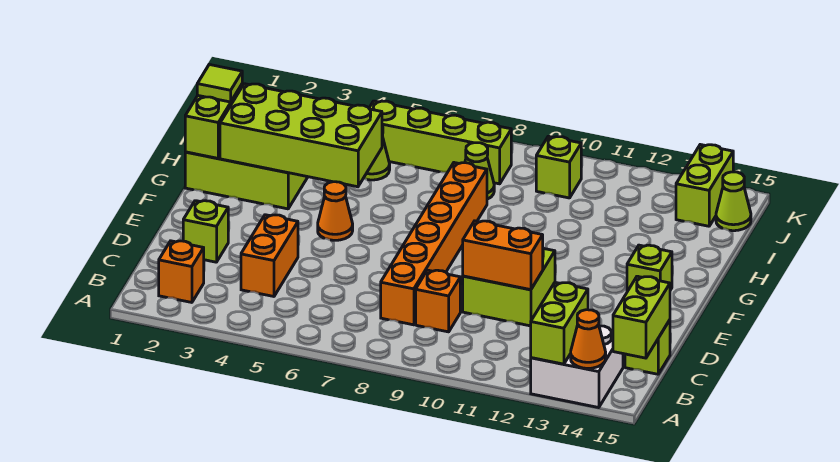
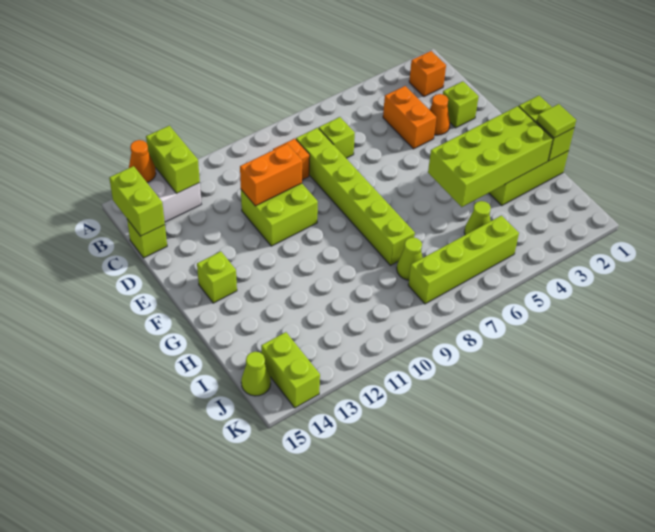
orange 1x6 brick [381,163,487,325] -> lime 1x6 brick [296,128,415,265]
orange 1x1 cone [318,182,353,240] -> orange 1x1 cone moved to [430,94,450,135]
lime 1x1 brick [536,136,581,198] -> lime 1x1 brick moved to [319,117,355,158]

